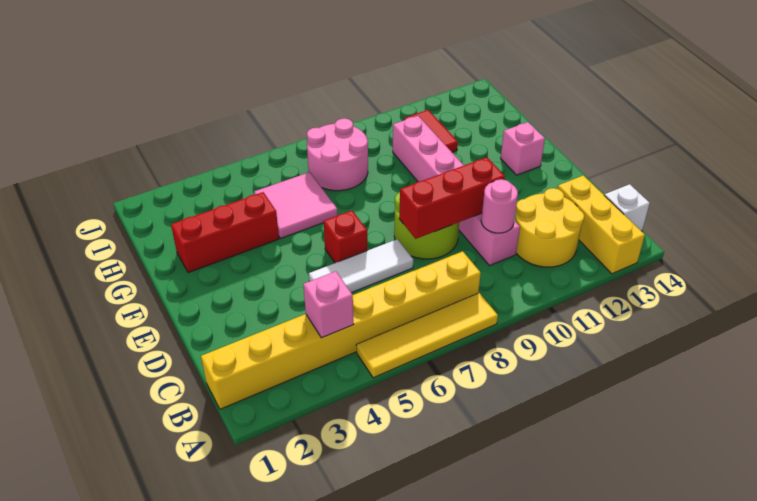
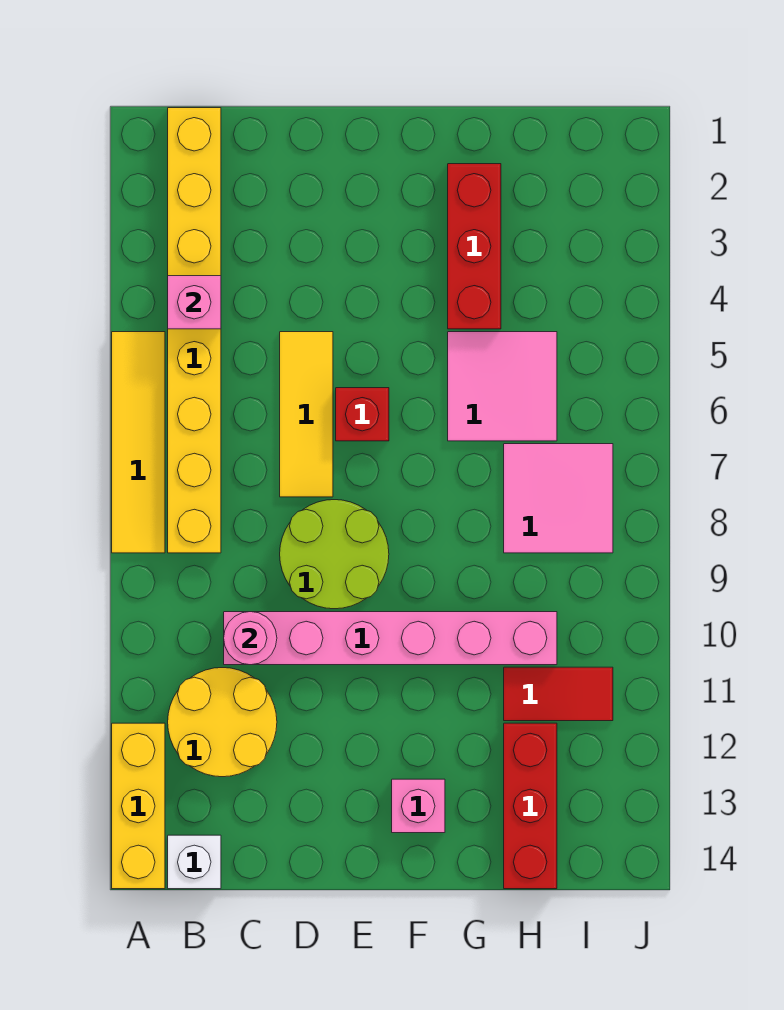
yellow 1x3 brick [558,175,645,274] -> yellow 1x3 brick turned to [112,723,165,889]
white 1x3 tile [309,239,413,293] -> yellow 1x3 tile [280,332,333,497]
red 1x3 brick [399,157,505,239] -> red 1x3 brick moved to [504,723,557,889]
pink 2x2 round brick [307,118,368,191] -> pink 2x2 tile [504,444,613,553]

